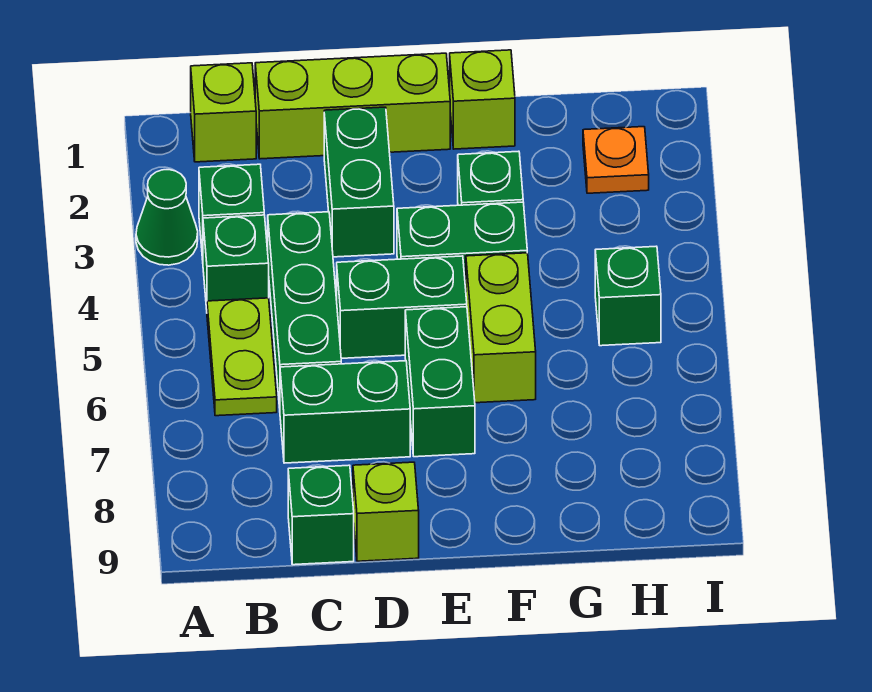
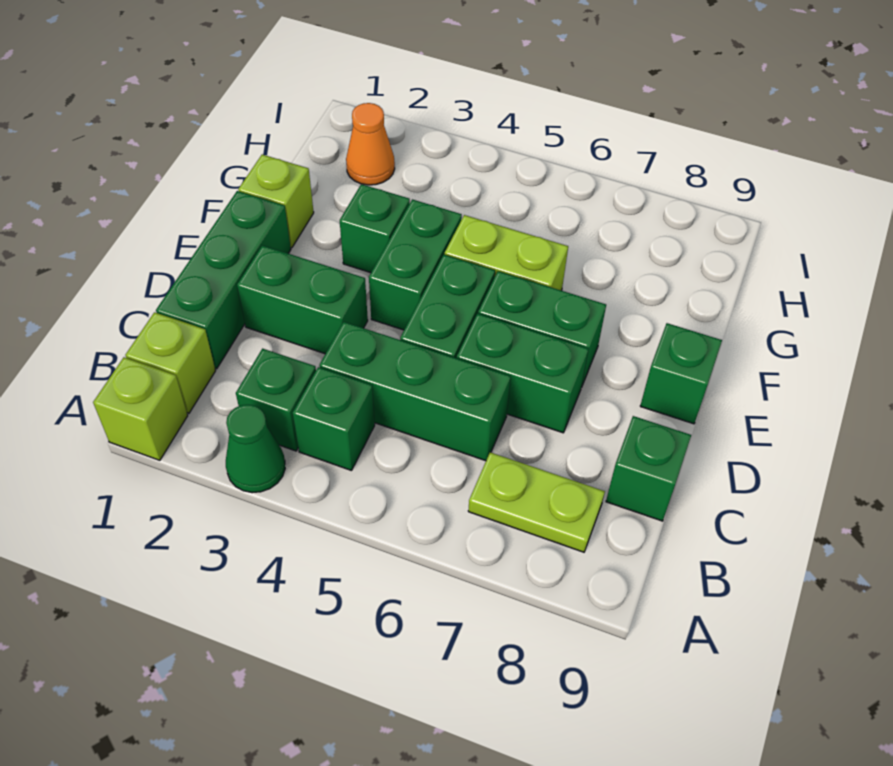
lime 1x2 plate [207,298,277,416] -> lime 1x2 plate moved to [468,452,605,552]
lime 1x3 brick [255,53,450,159] -> green 1x3 brick [156,191,291,369]
green 1x2 brick [280,361,410,463] -> green 1x2 brick turned to [457,314,588,433]
lime 1x1 brick [353,462,419,561] -> lime 1x1 brick moved to [93,357,188,460]
orange 1x1 plate [583,127,649,193] -> orange 1x1 cone [346,103,395,185]
green 1x1 brick [595,246,661,346] -> green 1x1 brick moved to [640,323,722,424]

